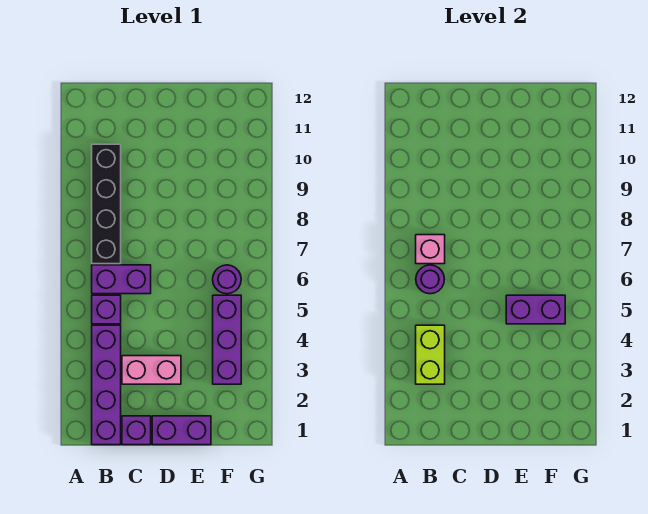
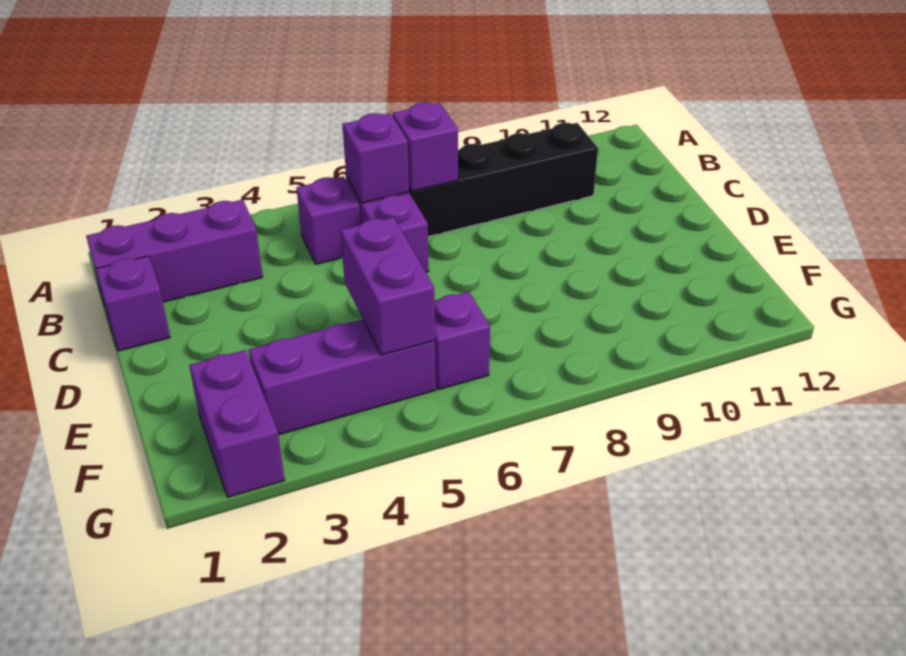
purple 1x4 brick [92,325,121,445] -> purple 1x3 brick [86,200,263,309]
lime 1x2 brick [416,325,445,384] -> none
purple 1x1 round brick [416,265,444,294] -> purple 1x1 brick [342,113,409,203]
pink 1x1 brick [416,235,445,264] -> purple 1x1 brick [393,102,458,191]
pink 1x2 brick [122,356,181,384] -> none
purple 1x2 brick [152,416,211,445] -> purple 1x2 brick moved to [189,350,285,497]
purple 1x1 round brick [213,265,241,294] -> purple 1x1 brick [434,292,490,390]

